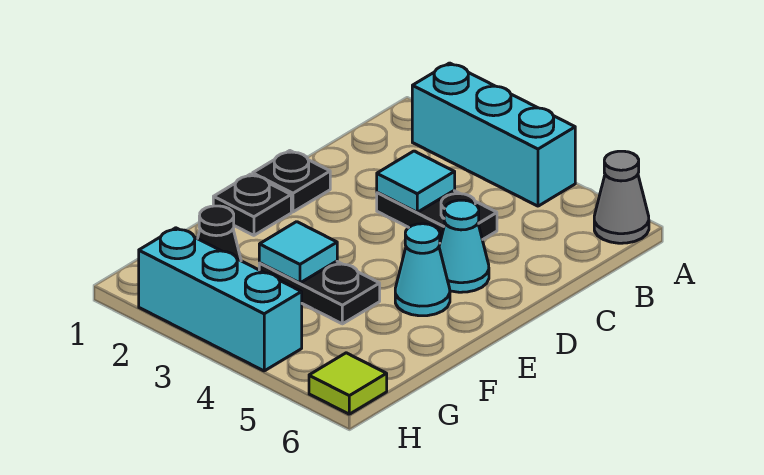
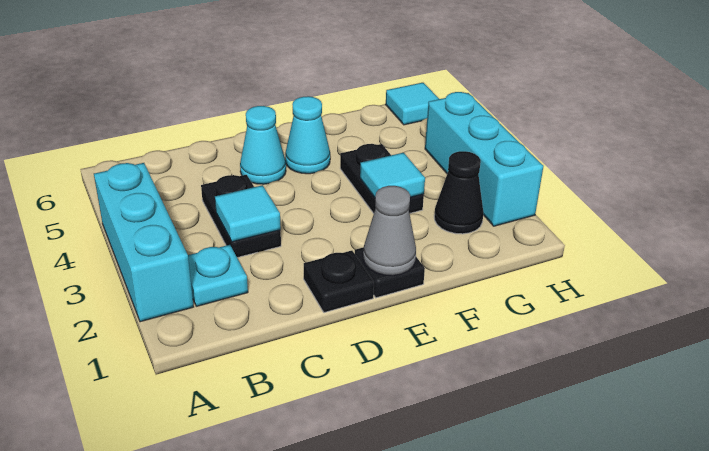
grey 1x1 cone [594,151,649,243] -> grey 1x1 cone moved to [363,186,416,276]
none -> cyan 1x1 plate [188,245,248,306]
lime 1x1 tile [309,353,387,414] -> cyan 1x1 tile [386,83,439,125]

